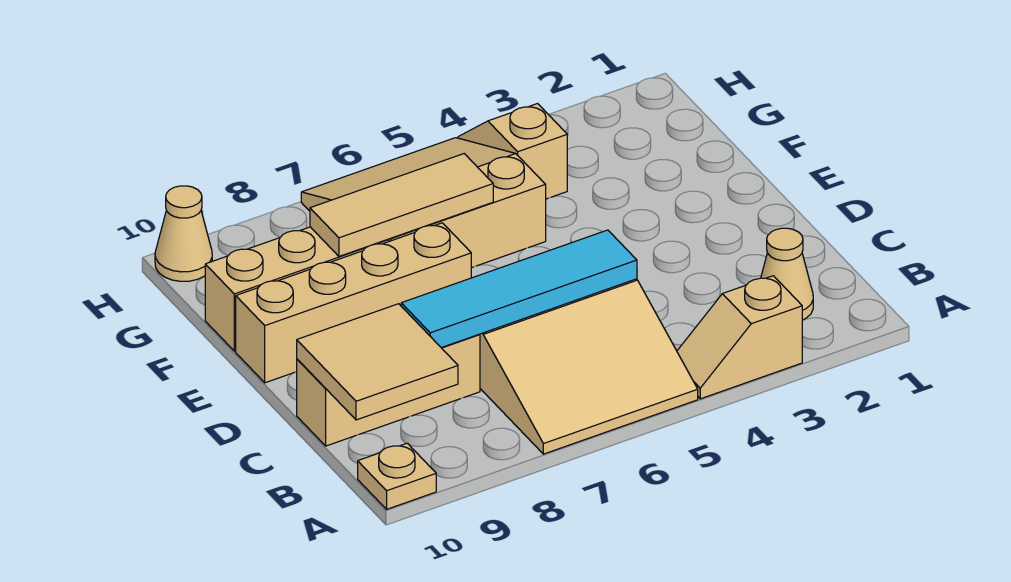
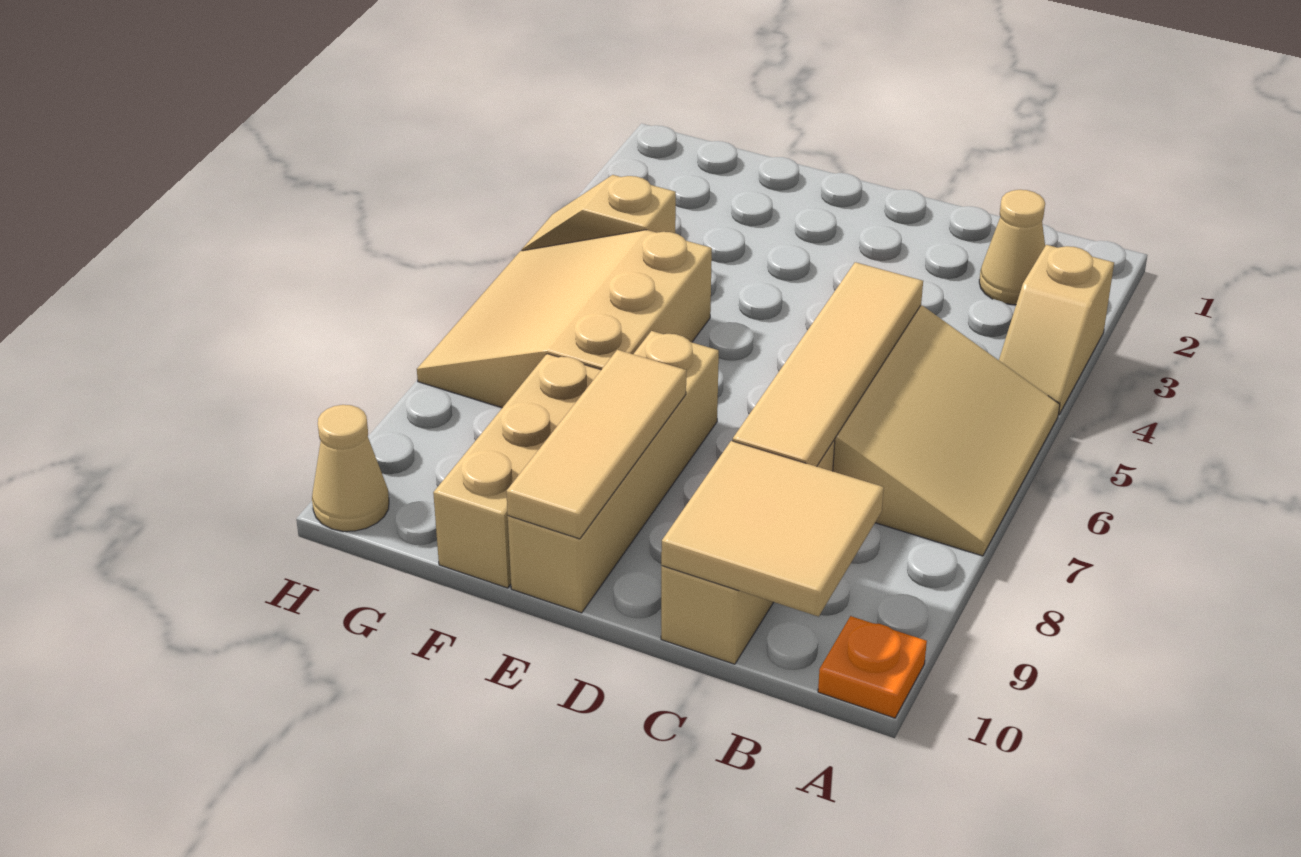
tan 1x1 plate [358,443,436,509] -> orange 1x1 plate [818,616,927,718]
cyan 1x4 tile [401,230,637,348] -> tan 1x4 tile [733,262,923,467]
tan 1x3 tile [310,154,493,256] -> tan 1x3 tile moved to [506,350,686,539]

